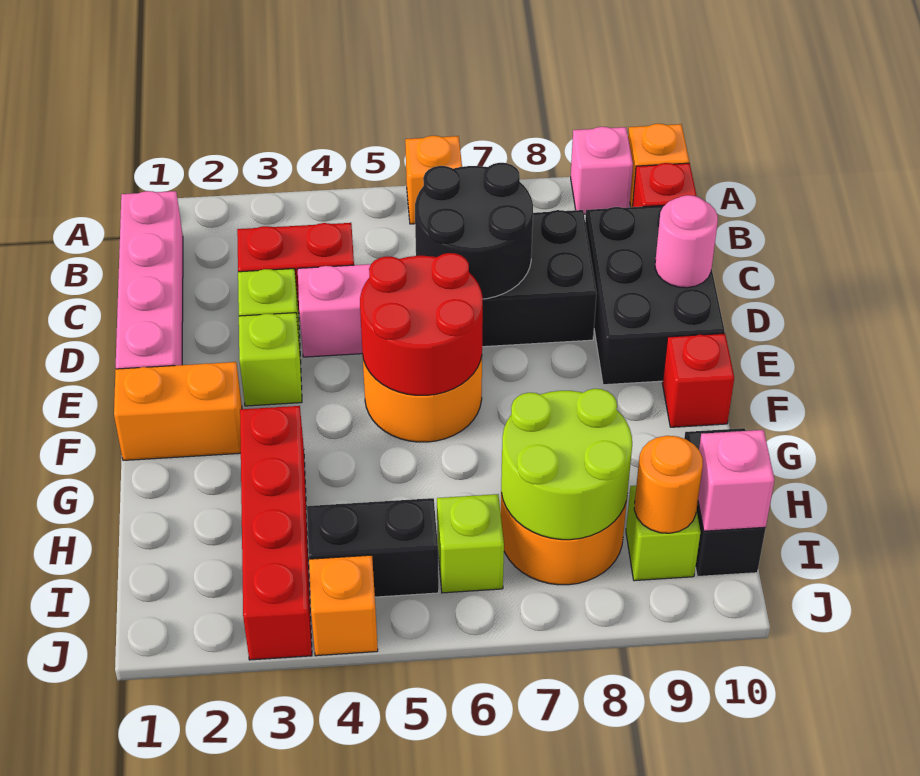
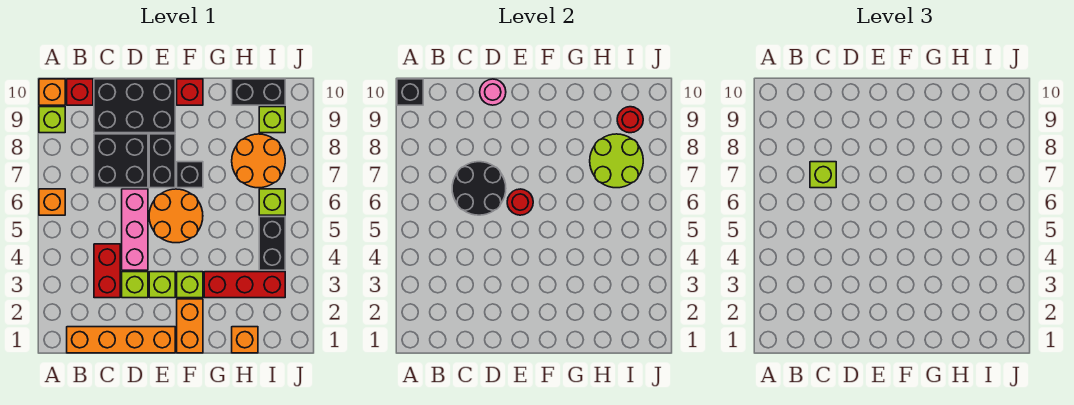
pink 1x1 brick [571,127,633,214] -> lime 1x1 brick [39,107,65,133]
none -> black 1x1 brick [397,79,423,105]
pink 1x4 brick [116,191,183,369] -> orange 1x4 brick [67,327,175,353]
none -> lime 1x1 brick [810,162,836,188]
red 2x2 round brick [360,253,483,395] -> red 1x1 round brick [507,189,533,215]
none -> black 1x2 brick [149,134,175,188]
none -> lime 1x1 brick [177,272,203,298]
none -> black 1x1 brick [177,162,203,188]
red 1x4 brick [240,406,312,660] -> red 1x3 brick [204,272,285,298]
orange 1x1 round brick [634,436,703,533] -> red 1x1 round brick [617,107,643,133]
pink 1x1 brick [698,430,774,531] -> none
orange 1x1 brick [309,555,378,656] -> orange 1x1 brick moved to [232,327,258,353]

